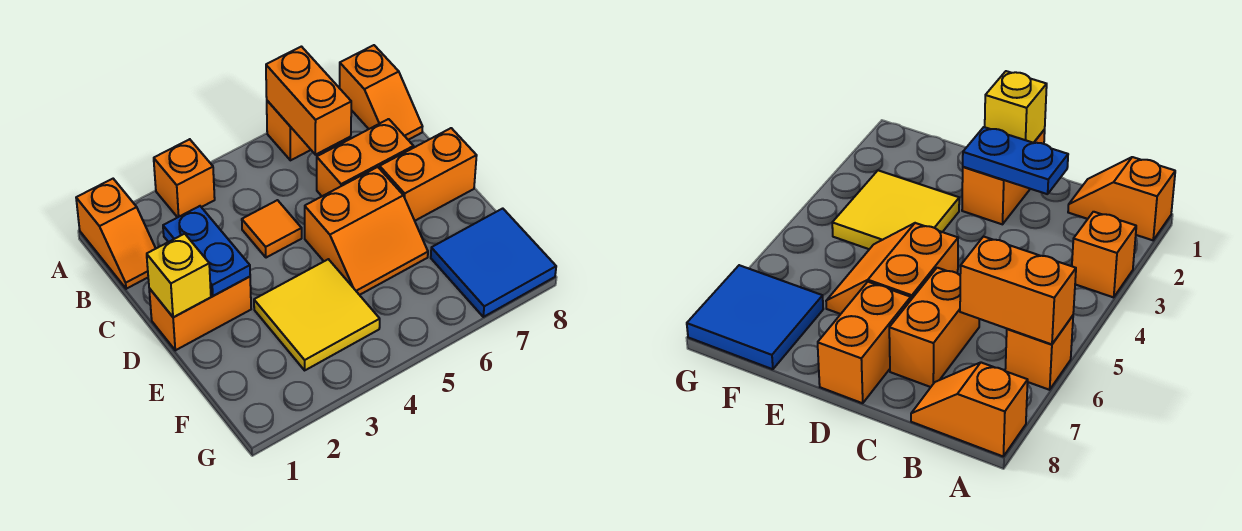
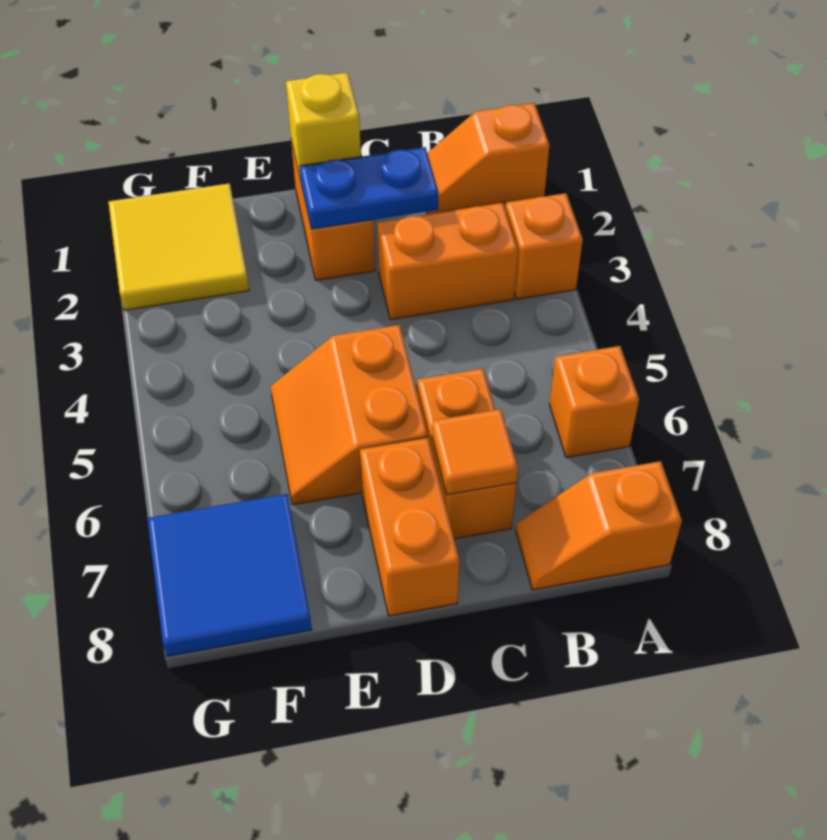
orange 1x2 brick [266,47,351,155] -> orange 1x2 brick moved to [377,203,518,319]
orange 1x1 tile [242,200,302,258] -> orange 1x1 tile moved to [432,409,518,495]
yellow 2x2 tile [254,259,380,370] -> yellow 2x2 tile moved to [109,183,249,310]

